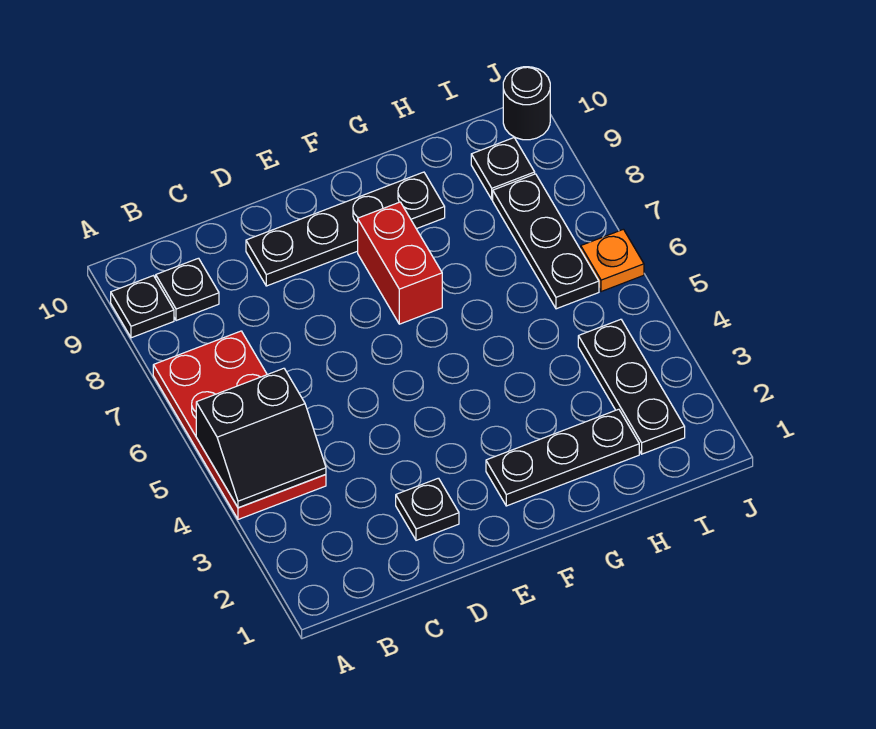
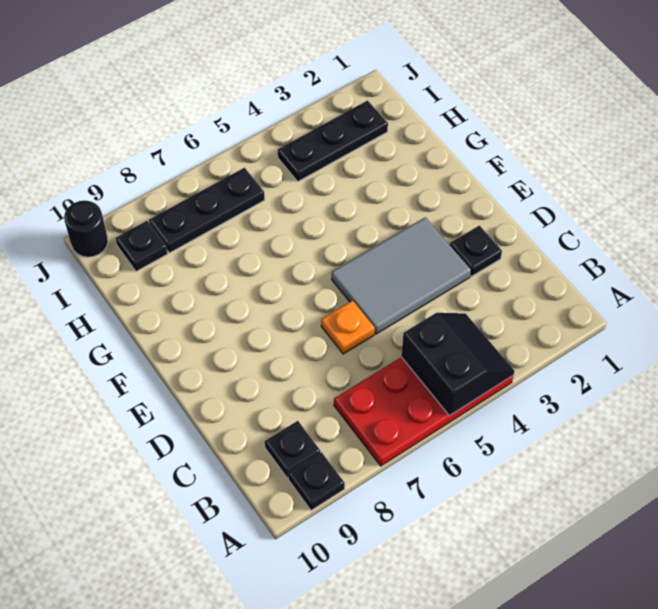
none -> grey 2x3 tile [332,217,471,334]
black 1x4 plate [246,172,445,286] -> none
black 1x3 plate [486,409,639,506] -> none
red 1x2 brick [358,202,442,324] -> none
orange 1x1 plate [581,229,644,292] -> orange 1x1 plate moved to [321,301,375,354]

